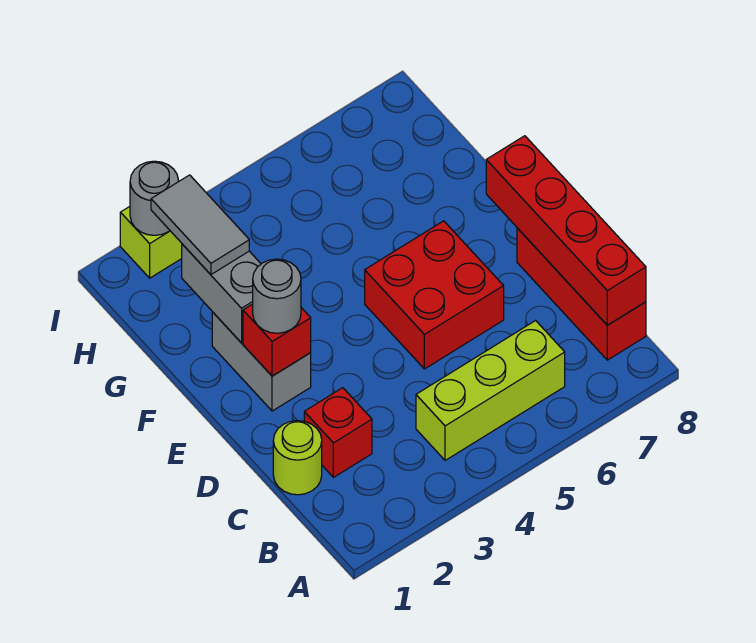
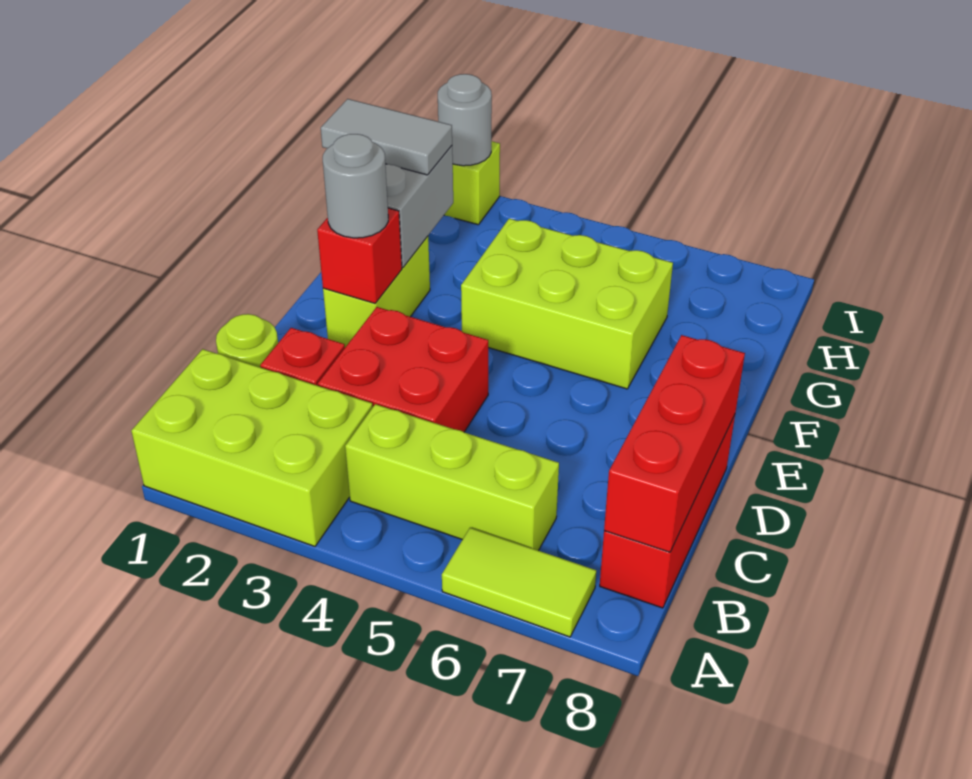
none -> lime 2x3 brick [131,349,373,546]
none -> lime 1x2 tile [442,528,596,637]
red 1x4 brick [486,136,646,325] -> red 1x3 brick [604,335,745,552]
red 2x2 brick [365,221,504,369] -> red 2x2 brick moved to [318,307,488,432]
grey 1x2 brick [212,312,311,411] -> lime 1x2 brick [323,236,430,347]
none -> lime 2x3 brick [461,219,673,389]
grey 1x2 tile [151,175,249,274] -> grey 1x2 tile turned to [321,99,452,175]

